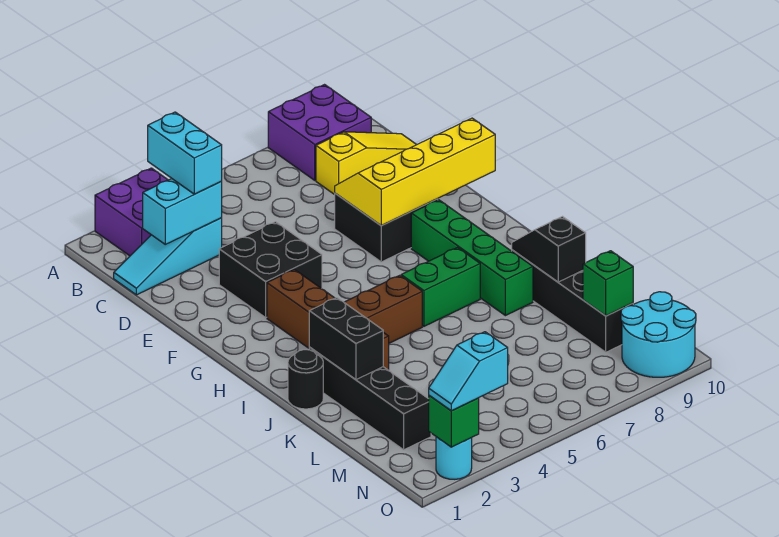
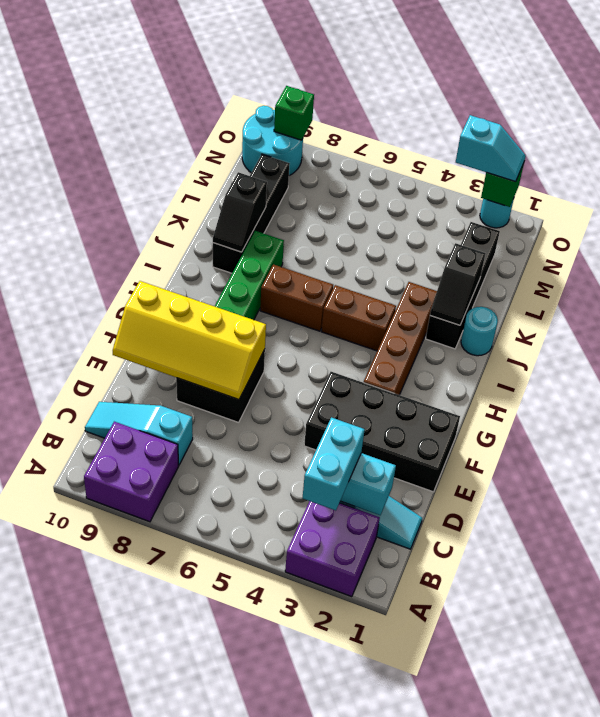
yellow 1x3 slope [316,132,417,195] -> cyan 1x3 slope [85,402,193,465]
black 2x2 brick [219,222,322,317] -> black 2x4 brick [304,372,460,492]
green 1x2 brick [401,248,480,326] -> brown 1x2 brick [260,264,333,331]
black 1x1 round brick [288,350,323,409] -> cyan 1x1 round brick [461,307,498,356]
black 1x2 brick [309,298,383,380] -> black 1x2 slope [430,243,485,325]
green 1x1 brick [583,251,633,316] -> green 1x1 brick moved to [274,86,314,140]

